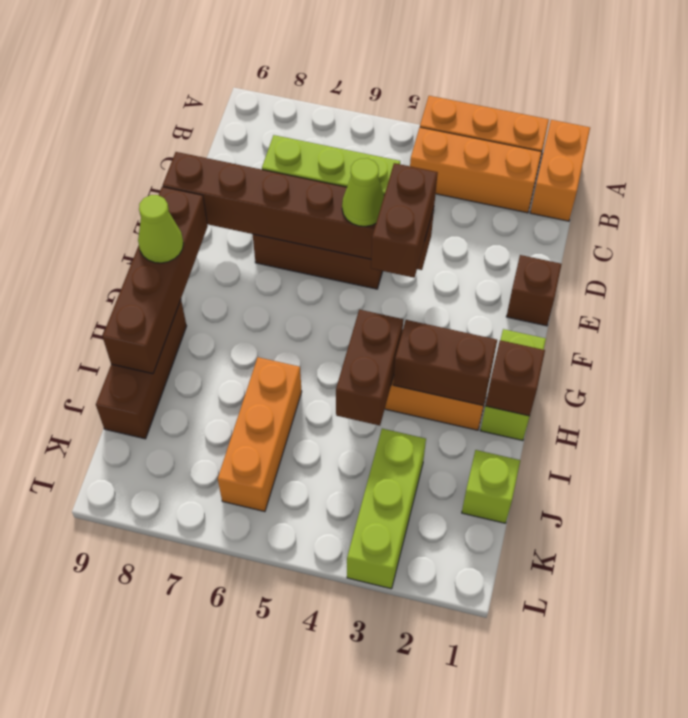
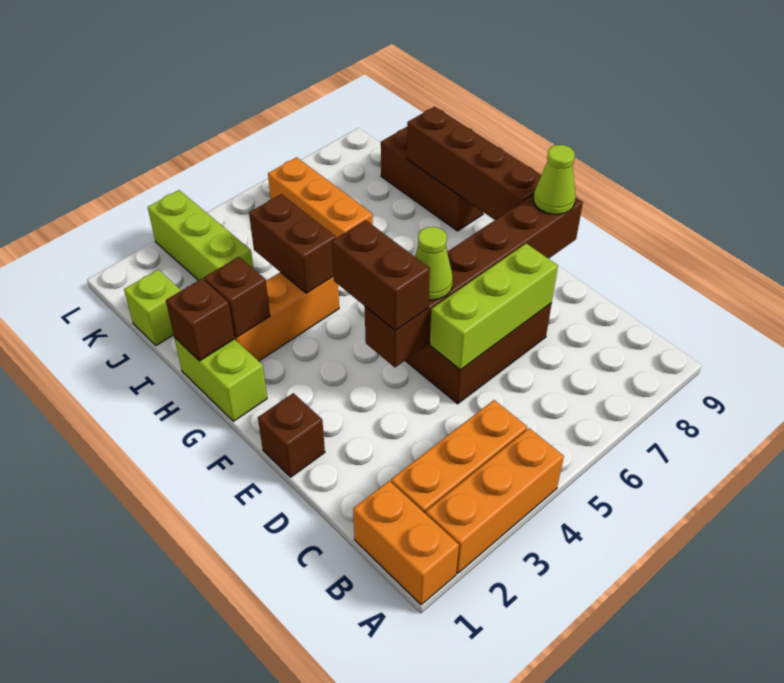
lime 1x1 cone [138,195,183,263] -> lime 1x1 cone moved to [534,145,576,214]
brown 1x2 brick [393,320,497,405] -> brown 1x1 brick [204,257,270,337]

